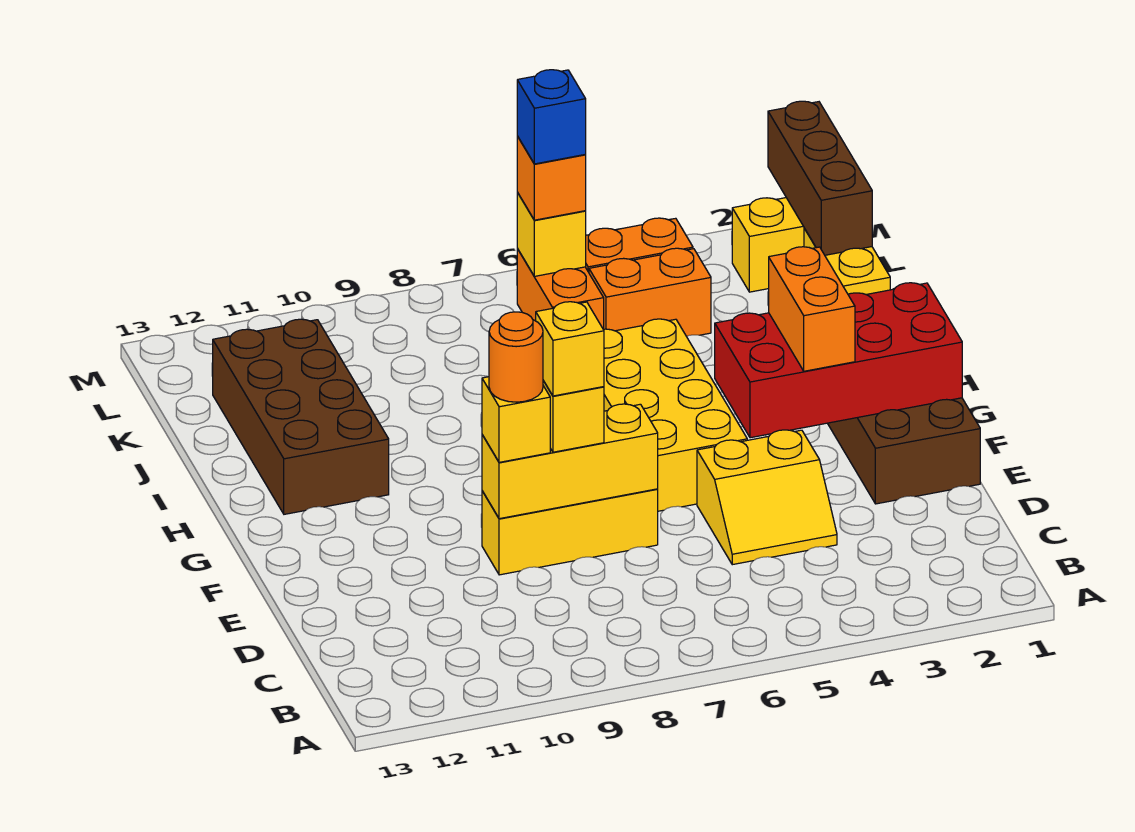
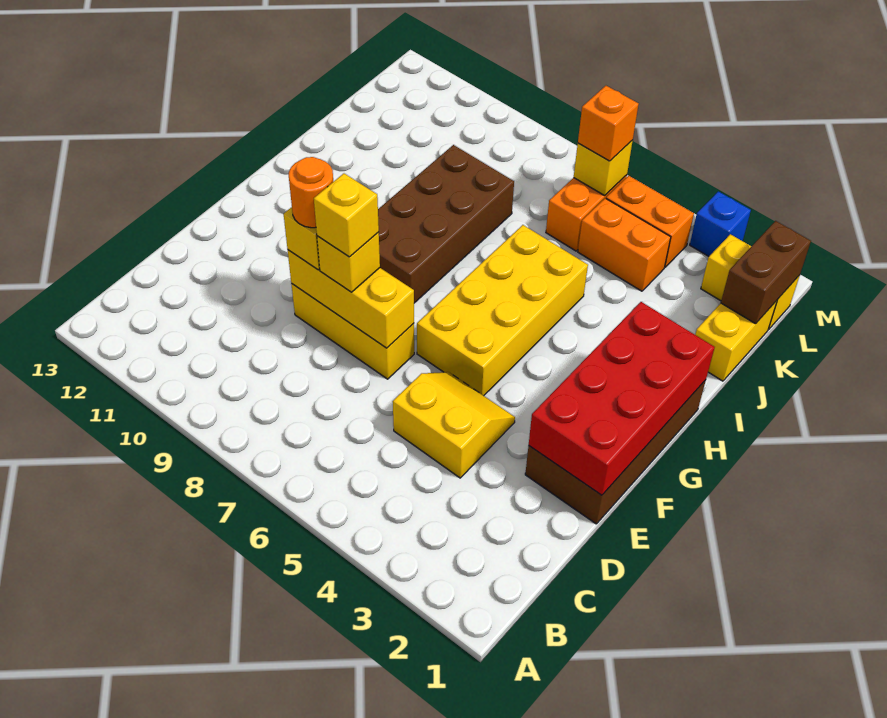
yellow 2x2 slope [697,430,837,565] -> yellow 2x2 slope turned to [393,372,515,478]
red 2x4 brick [715,283,962,438] -> red 2x4 brick turned to [529,302,715,495]
orange 1x2 brick [769,247,855,371] -> none
brown 2x4 brick [213,319,389,514] -> brown 2x4 brick moved to [378,145,514,303]
brown 1x3 brick [768,101,872,255] -> brown 1x2 brick [721,221,811,324]
blue 1x1 brick [517,70,586,164] -> blue 1x1 brick moved to [690,191,751,256]

